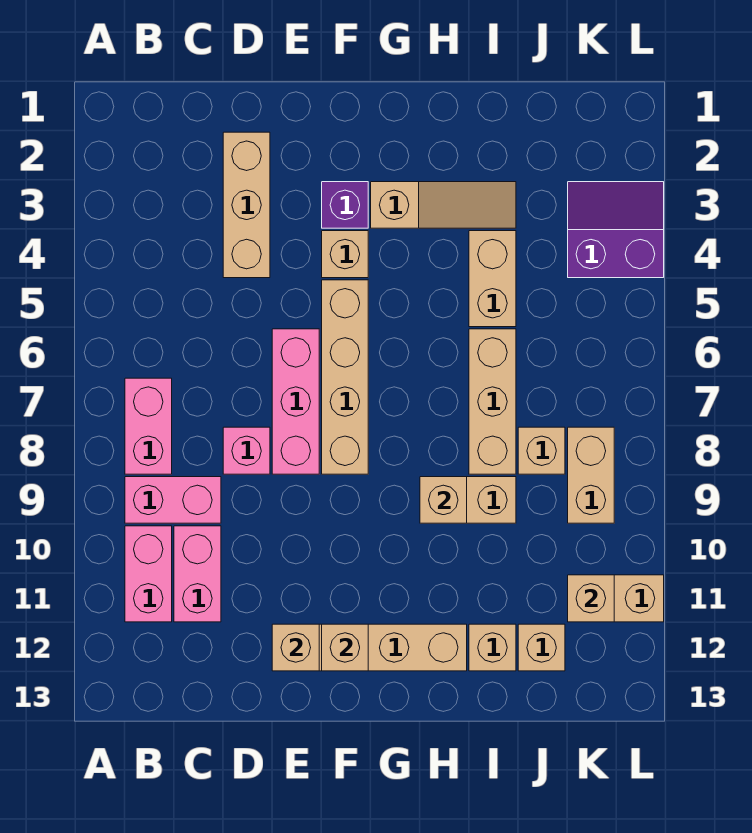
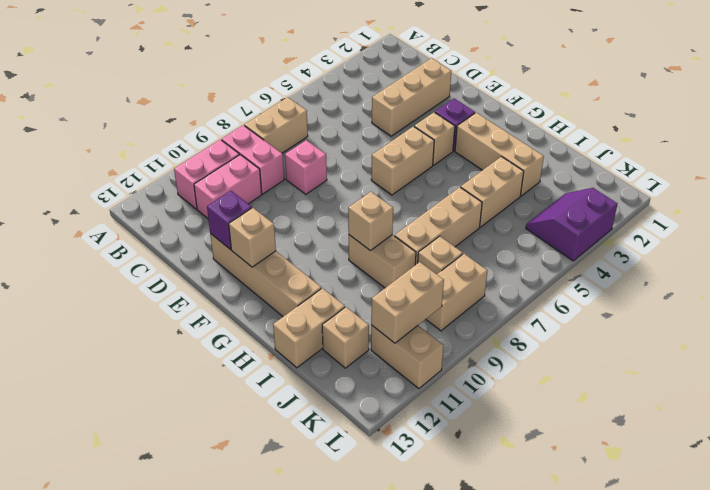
pink 1x2 brick [125,378,172,474] -> tan 1x2 brick [244,97,308,153]
pink 1x3 brick [272,329,319,474] -> none
tan 1x1 brick [272,624,319,671] -> purple 1x1 brick [207,191,252,249]
tan 1x4 brick [322,280,368,474] -> tan 1x2 brick [371,126,434,195]
tan 1x3 slope [371,182,516,228] -> tan 1x3 brick [455,113,544,196]
tan 1x1 brick [469,624,516,671] -> tan 1x2 brick [273,288,345,368]
purple 2x2 slope [568,182,664,278] -> purple 2x2 slope turned to [526,188,618,261]
tan 1x1 brick [568,575,614,622] -> tan 1x2 brick [371,262,444,343]

